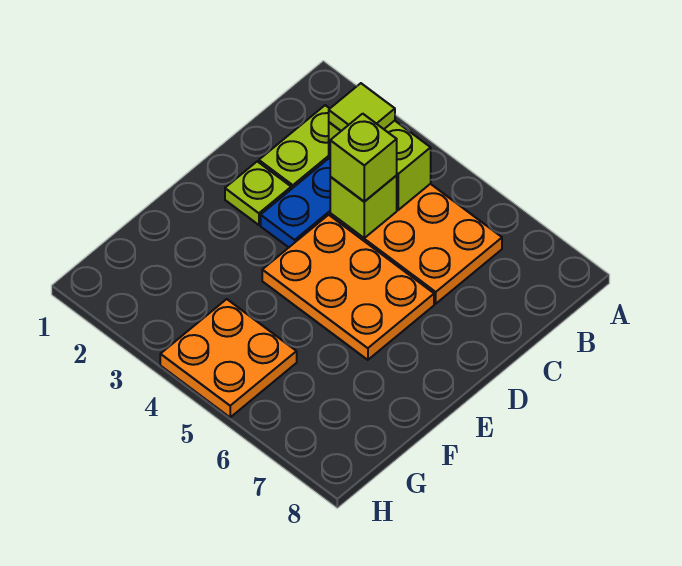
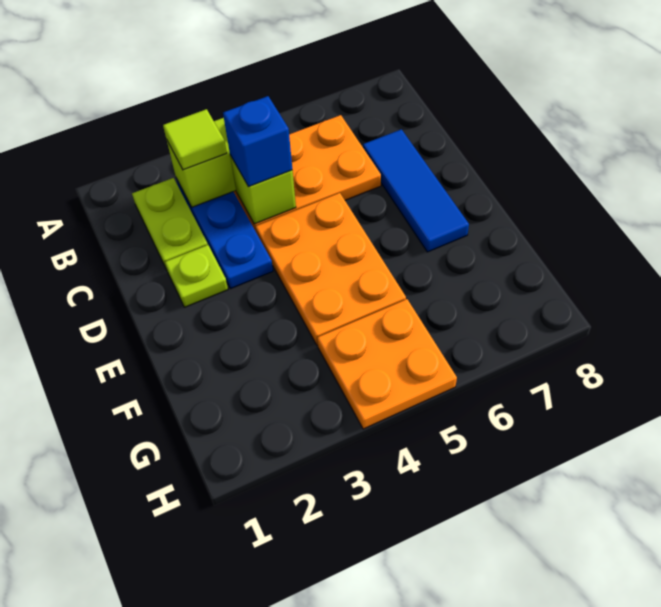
lime 1x1 brick [330,114,397,202] -> blue 1x1 brick [223,96,292,187]
none -> blue 1x3 tile [363,129,469,252]
orange 2x3 plate [262,215,434,360] -> orange 2x3 plate turned to [255,193,406,345]

